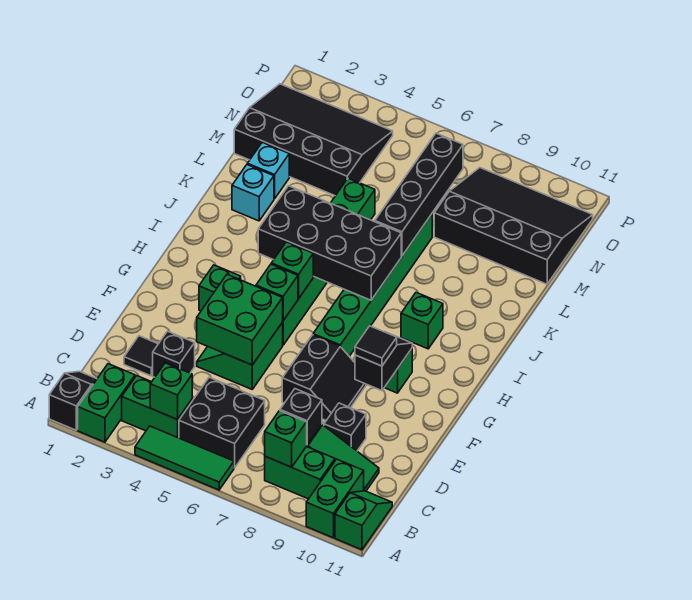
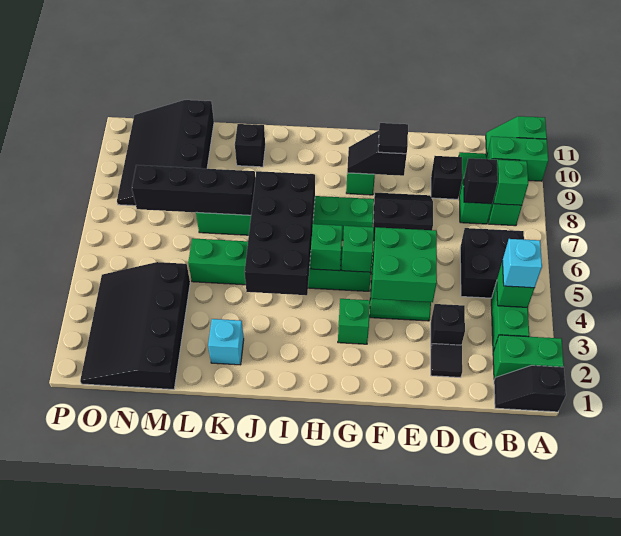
green 1x3 tile [135,426,234,490] -> none
green 1x1 brick [401,293,443,349] -> none
none -> black 1x1 brick [235,124,265,167]
cyan 1x1 brick [247,142,289,199] -> cyan 1x1 brick moved to [503,239,542,288]

